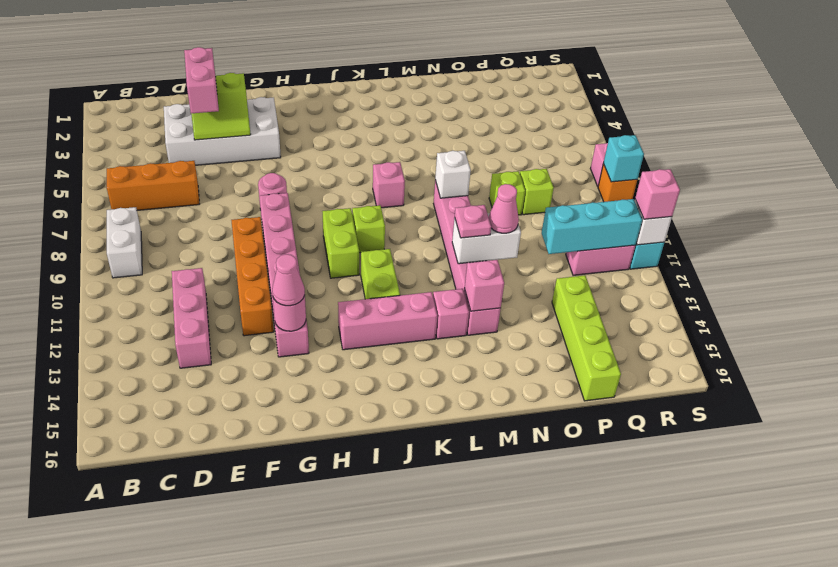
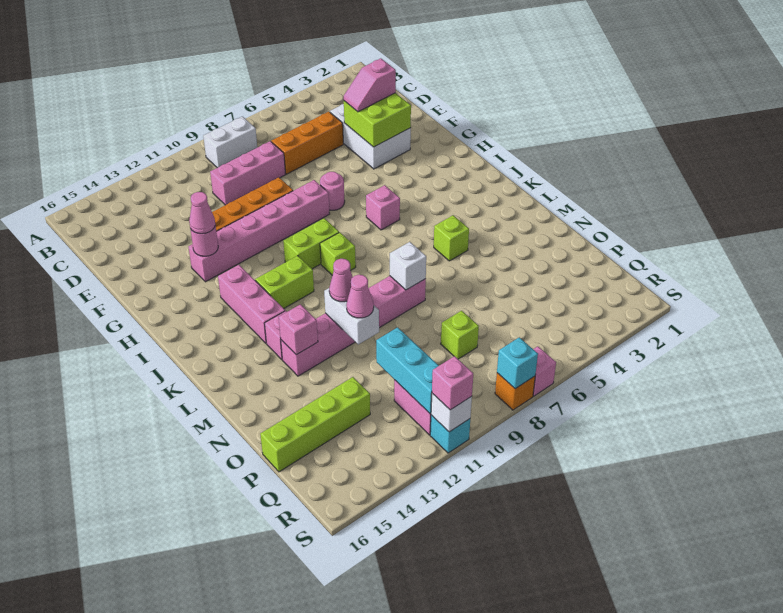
orange 1x3 brick [107,161,199,210] -> orange 1x3 brick turned to [271,112,343,174]
white 2x4 brick [164,97,281,165] -> white 2x3 brick [330,104,411,169]
pink 1x3 brick [172,268,211,368] -> pink 1x3 brick moved to [210,141,286,205]
lime 2x2 slope [191,73,251,140] -> lime 2x2 brick [344,93,411,147]
pink 1x2 brick [184,47,219,113] -> pink 1x2 slope [344,58,396,112]
pink 1x1 brick [373,162,405,208] -> pink 1x1 brick moved to [366,185,400,230]
pink 1x1 plate [455,205,491,238] -> pink 1x1 cone [329,259,353,302]
lime 1x1 brick [489,171,525,215] -> lime 1x1 brick moved to [434,215,469,261]

